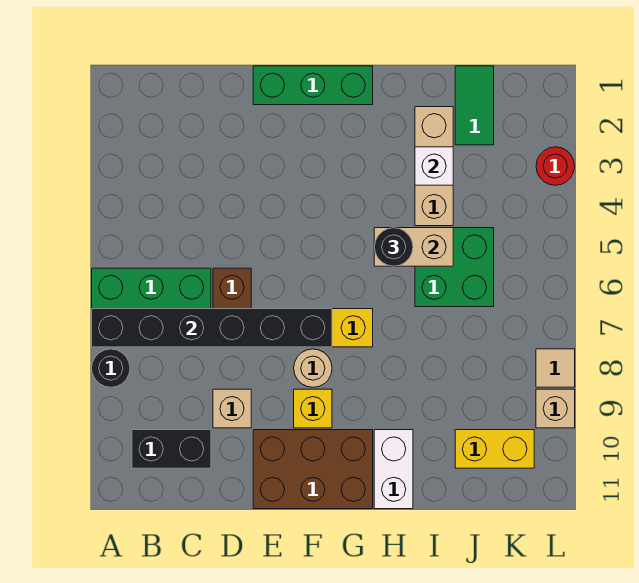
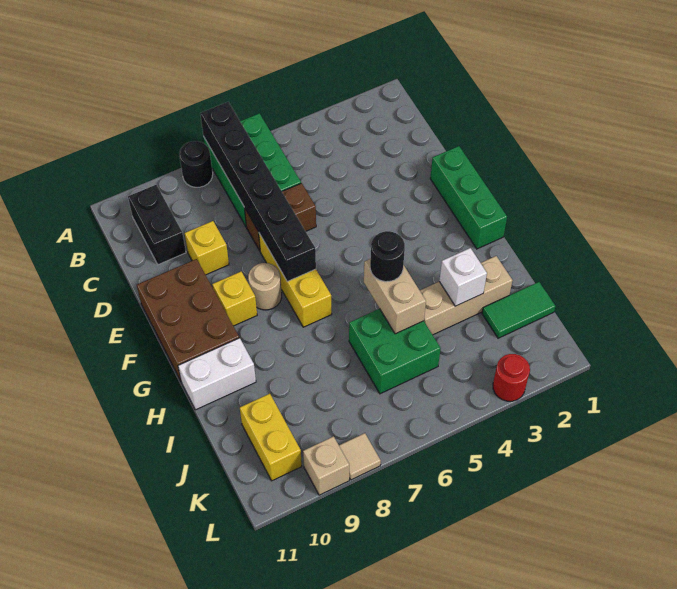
tan 1x1 brick [213,389,251,428] -> yellow 1x1 brick [185,221,229,275]

